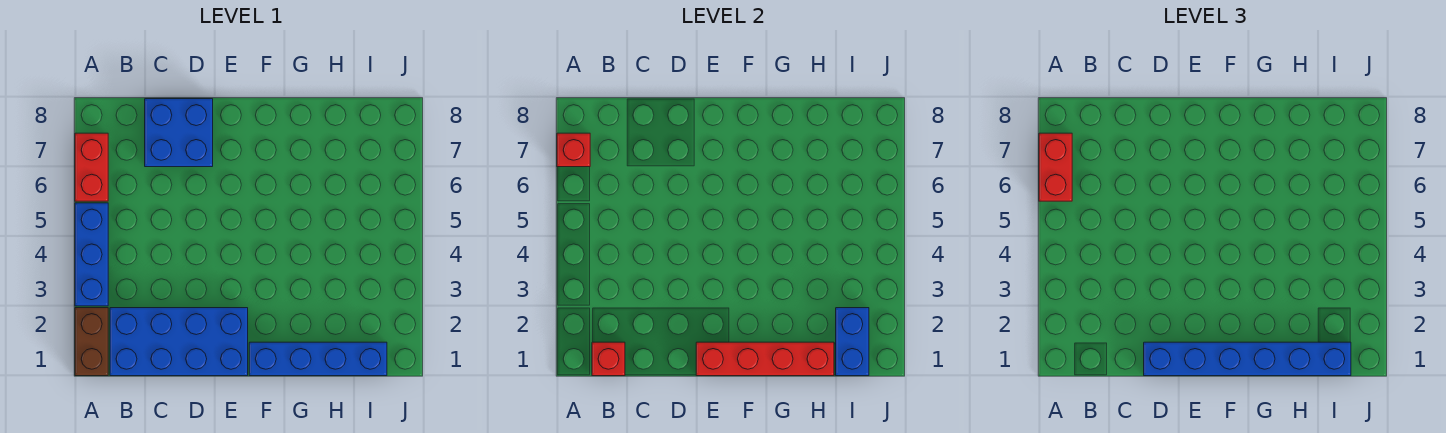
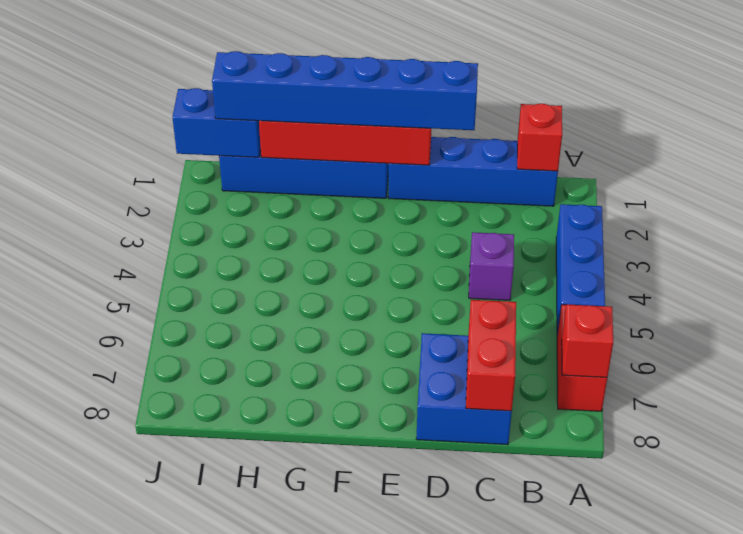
brown 1x2 brick [75,308,108,376] -> none
red 1x2 brick [1039,133,1072,201] -> red 1x2 brick moved to [466,300,516,411]
blue 2x4 brick [110,308,248,376] -> blue 1x4 brick [388,137,558,206]
none -> purple 1x1 brick [469,232,514,300]
blue 1x2 brick [836,308,869,376] -> blue 1x2 brick turned to [172,88,261,157]

